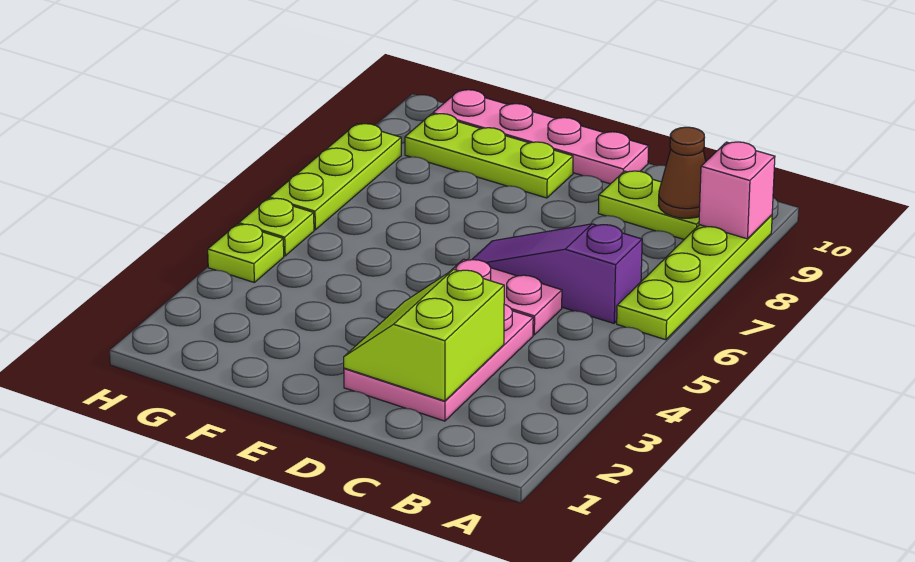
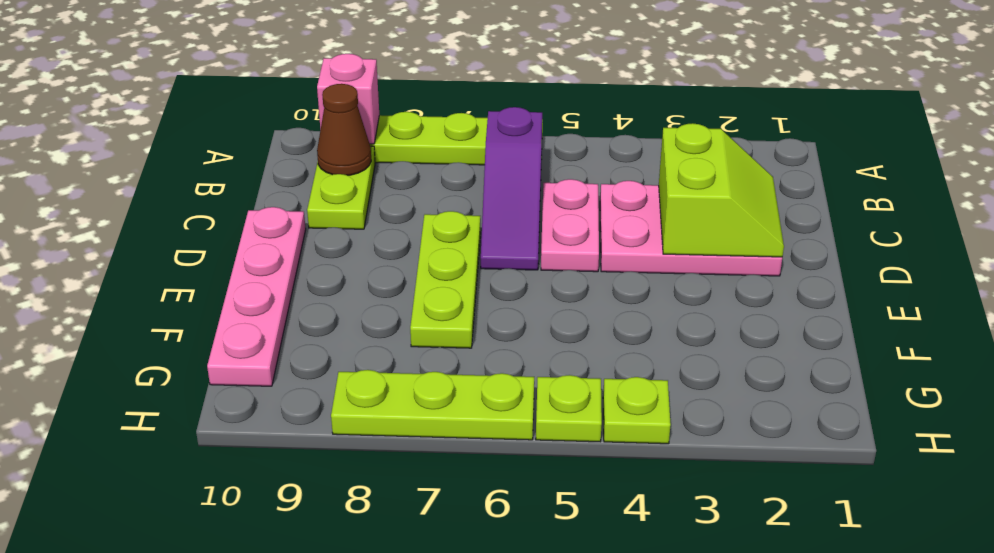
lime 2x2 slope [344,269,504,401] -> lime 2x2 slope turned to [659,123,784,257]
lime 1x3 plate [405,114,573,198] -> lime 1x3 plate moved to [410,211,481,348]

